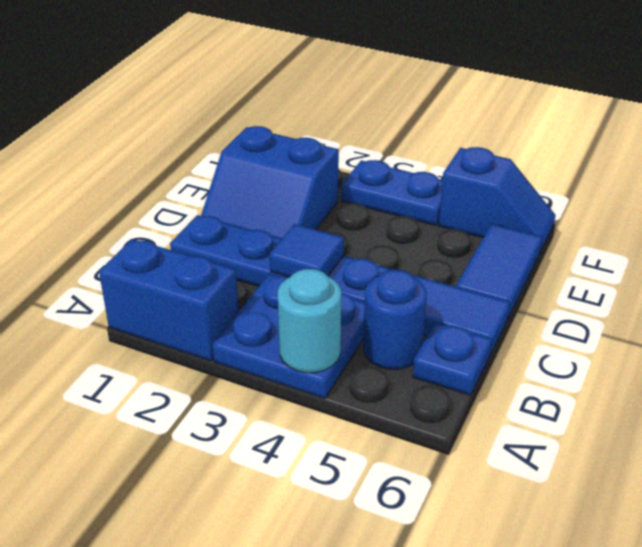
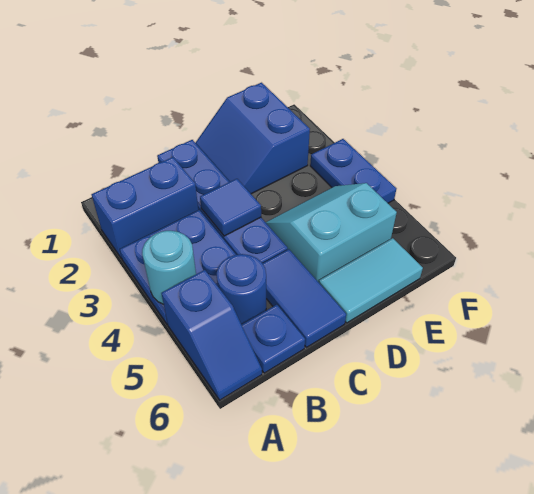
blue 1x2 brick [99,239,239,361] -> blue 1x2 brick turned to [91,157,198,259]
none -> cyan 2x2 slope [266,183,397,282]
blue 1x2 tile [456,224,542,318] -> cyan 1x2 tile [319,238,423,323]
blue 1x2 slope [439,147,555,252] -> blue 1x2 slope moved to [162,270,262,400]

